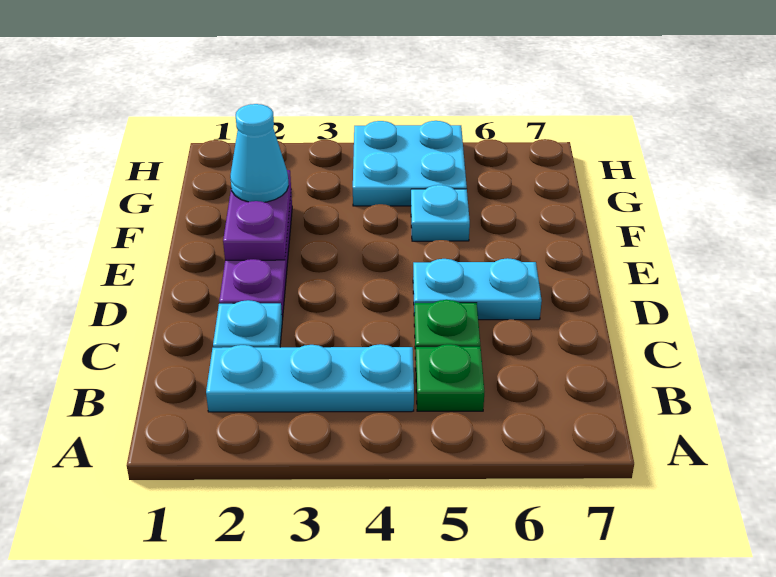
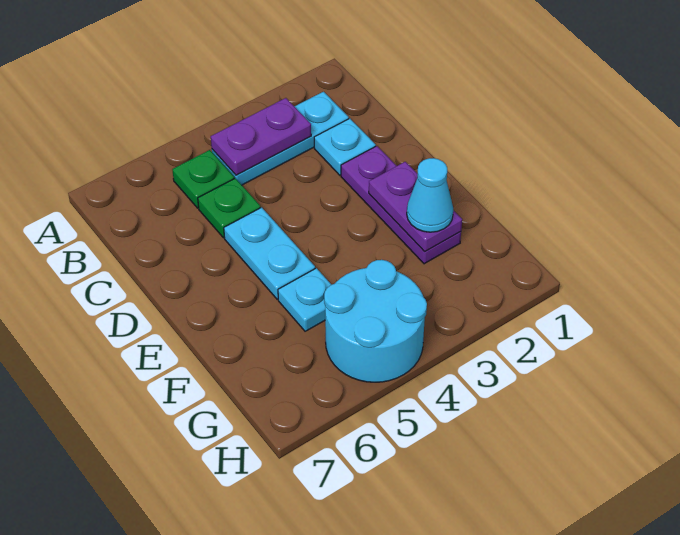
none -> purple 1x2 plate [211,98,311,175]
cyan 1x2 plate [413,258,542,320] -> cyan 1x2 plate turned to [224,207,315,299]
cyan 2x2 plate [353,121,467,206] -> cyan 2x2 round brick [324,260,427,382]

